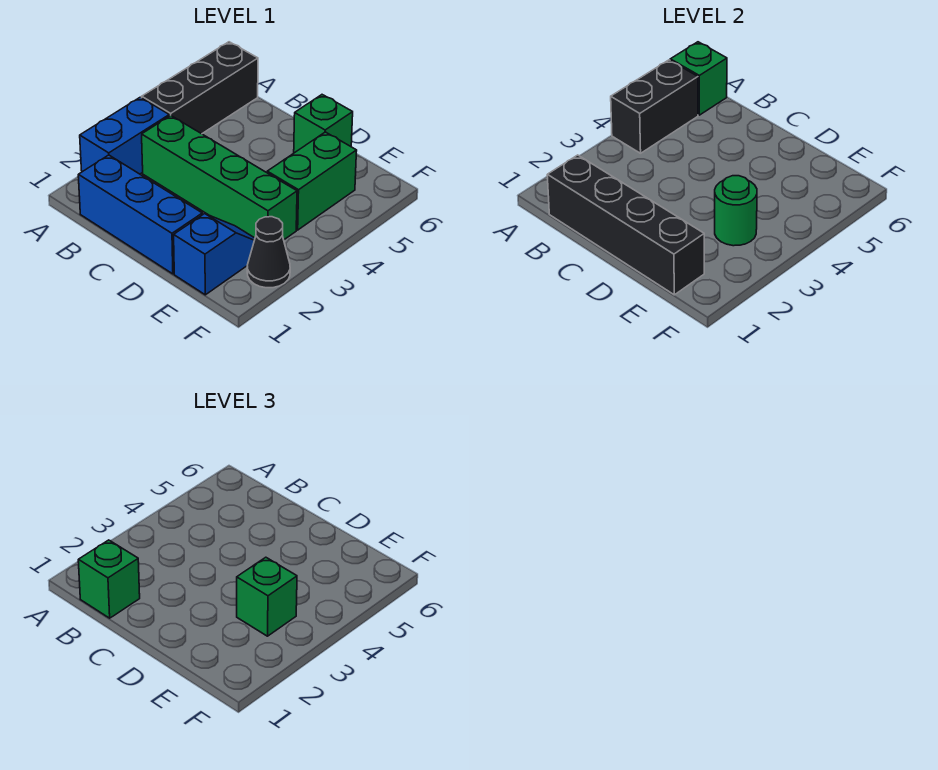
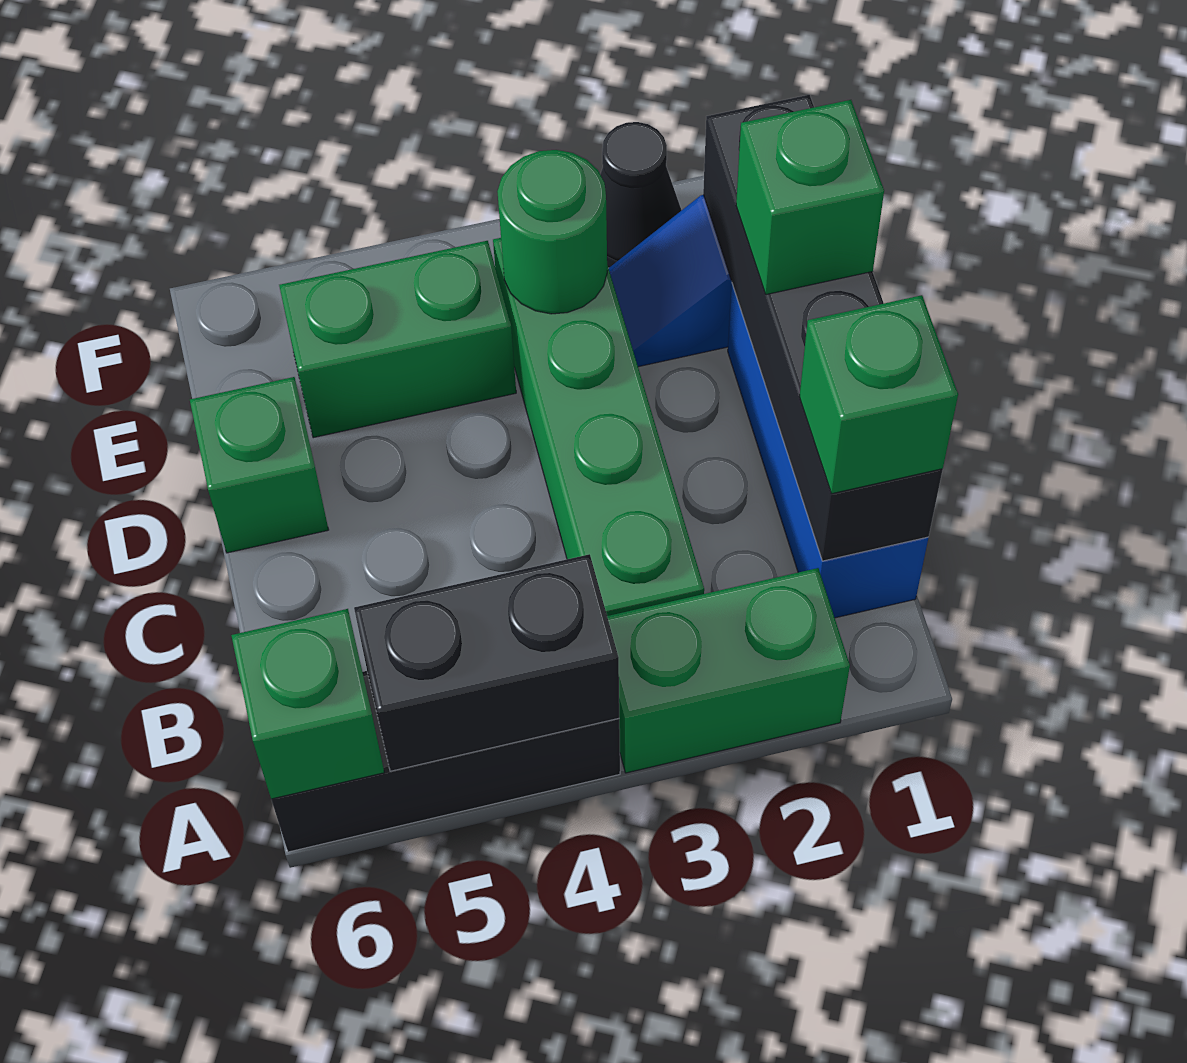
blue 1x2 brick [80,97,169,174] -> green 1x2 brick [607,568,850,773]
green 1x1 brick [237,557,297,636] -> green 1x1 brick moved to [736,100,884,295]

